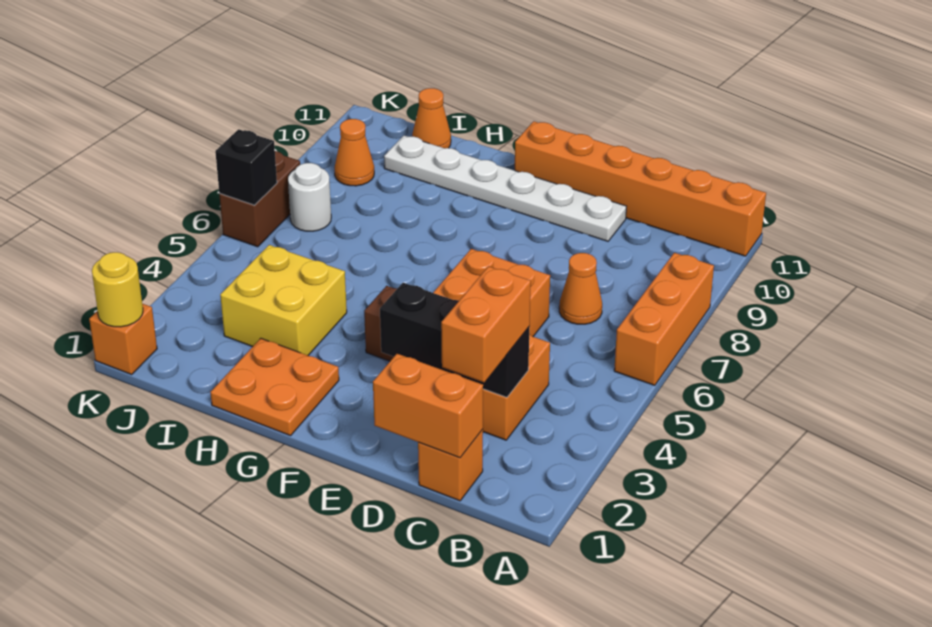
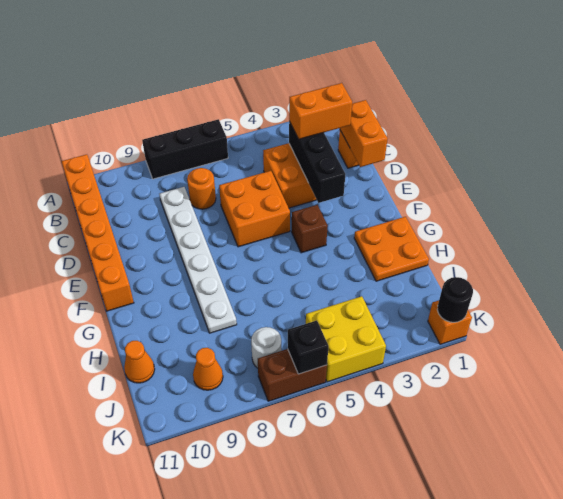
orange 1x3 brick [614,253,714,385] -> black 1x3 brick [142,119,228,179]
orange 1x1 cone [559,253,602,324] -> orange 1x1 round brick [187,168,216,209]
white 1x6 plate [384,136,626,241] -> white 1x6 plate moved to [159,187,237,333]
yellow 2x2 brick [220,245,347,355] -> yellow 2x2 brick moved to [306,296,386,382]
yellow 1x1 round brick [92,252,143,327] -> black 1x1 round brick [437,277,473,322]

